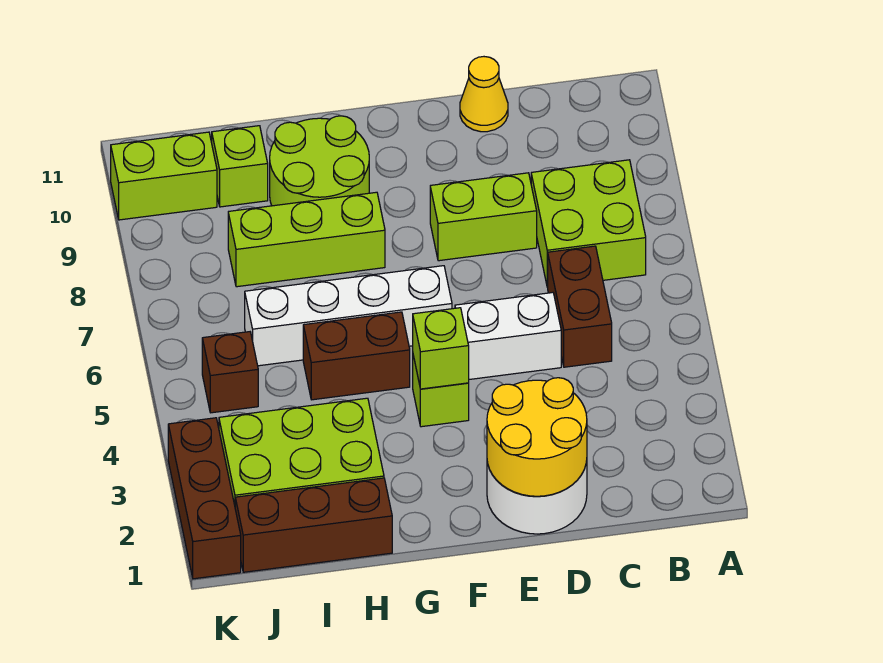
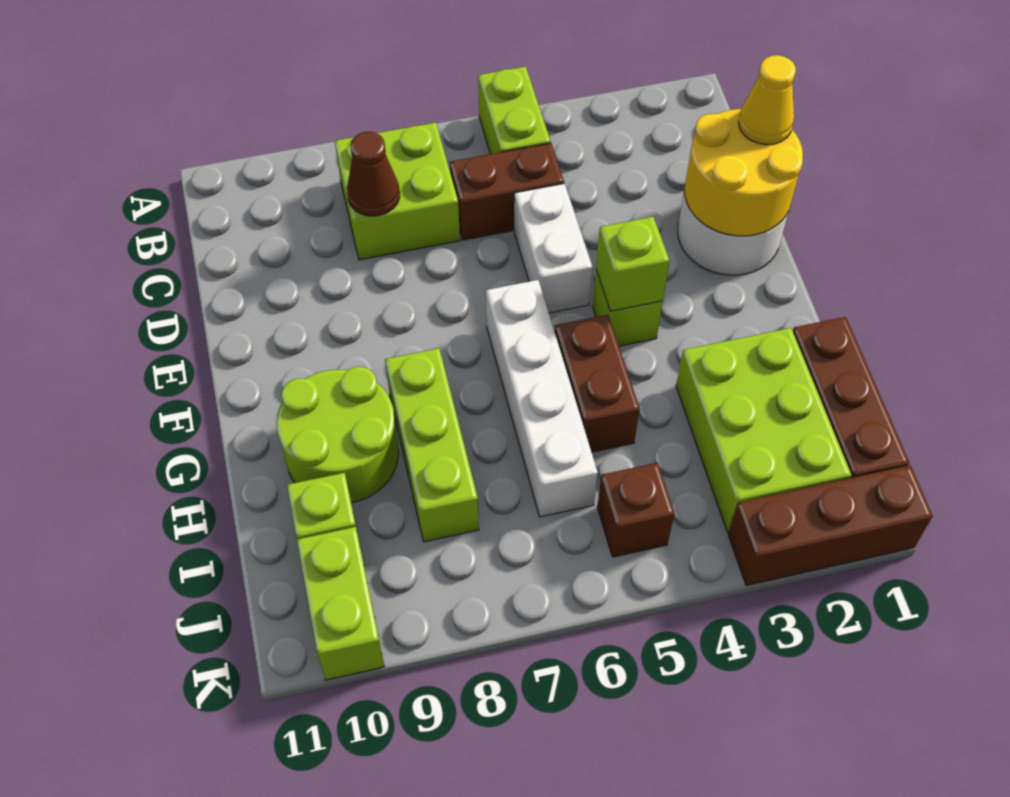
none -> brown 1x1 cone [347,132,400,216]
lime 1x2 brick [430,173,537,261] -> lime 1x2 brick moved to [478,67,551,154]
yellow 1x1 cone [460,57,508,132] -> yellow 1x1 cone moved to [738,55,796,145]

